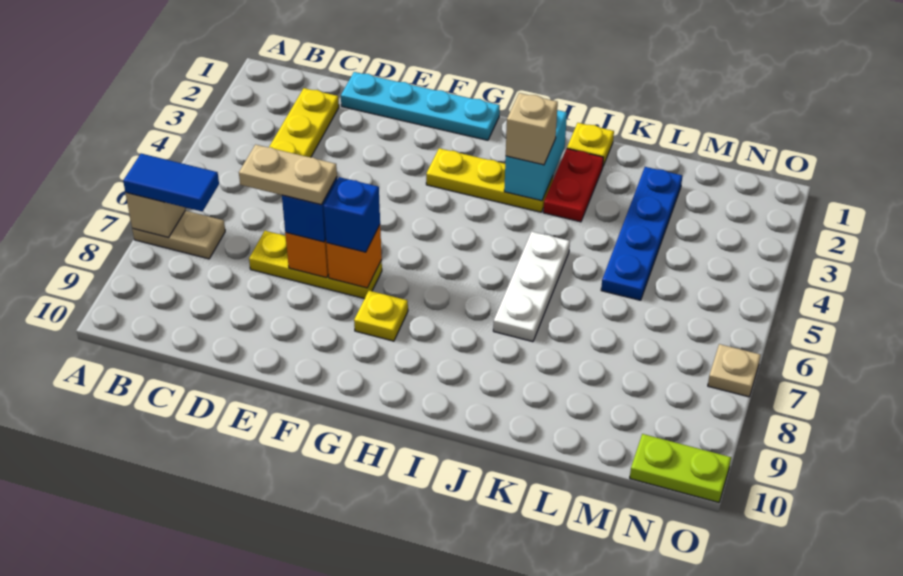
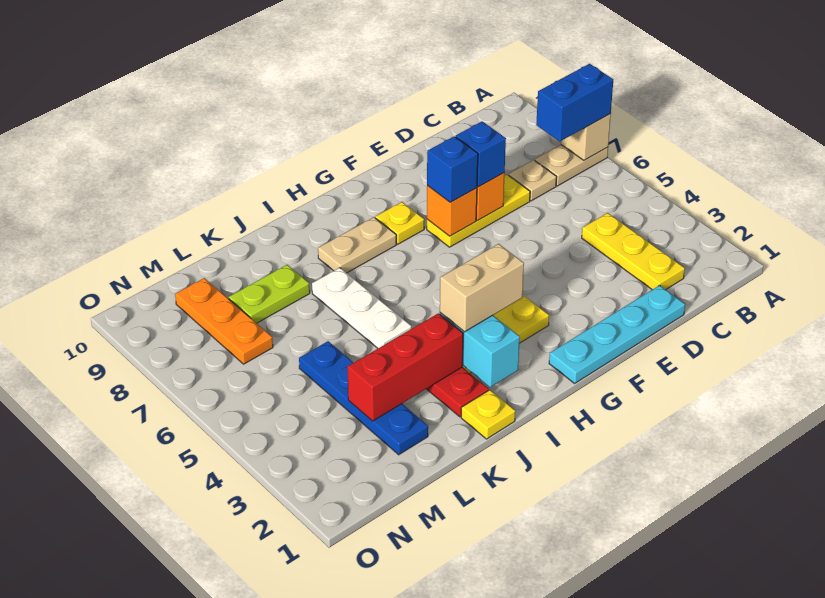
blue 1x2 tile [123,154,219,212] -> blue 1x2 brick [536,64,613,141]
tan 1x2 plate [239,145,337,205] -> tan 1x2 plate moved to [318,217,396,273]
tan 1x1 brick [506,93,558,165] -> tan 1x2 brick [440,244,524,332]
none -> red 1x3 brick [347,313,463,421]
none -> orange 1x3 plate [175,278,273,364]
lime 1x2 plate [630,434,731,503] -> lime 1x2 plate moved to [229,265,310,323]
tan 1x1 plate [708,344,761,397] -> tan 1x1 plate moved to [508,160,556,201]

